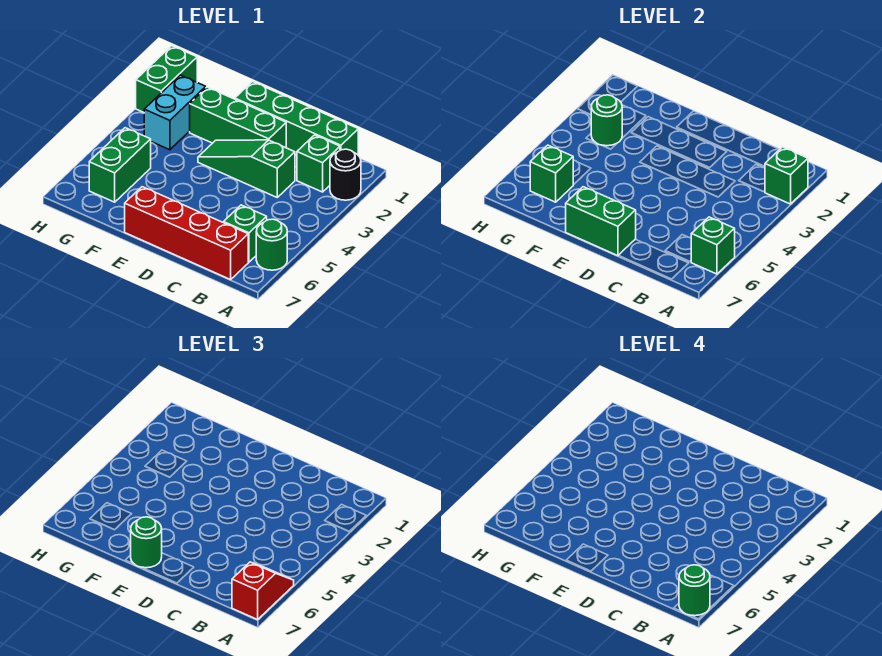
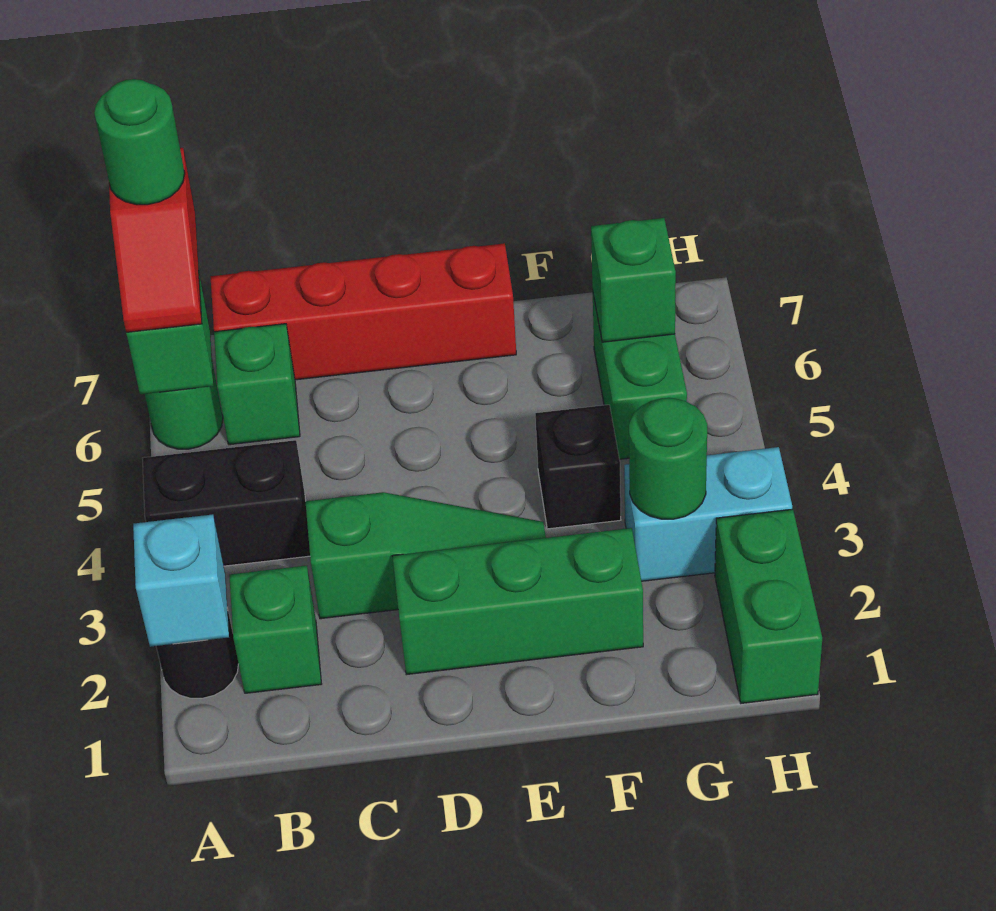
green 1x1 brick [765,147,808,204] -> cyan 1x1 brick [133,514,229,647]
none -> black 1x2 brick [143,440,310,566]
green 1x4 brick [235,82,358,155] -> none
green 1x2 brick [566,187,636,256] -> none
green 1x1 round brick [131,517,162,568] -> none
none -> black 1x1 brick [535,405,621,529]
cyan 1x2 brick [144,75,206,150] -> cyan 1x2 brick turned to [624,447,792,581]

